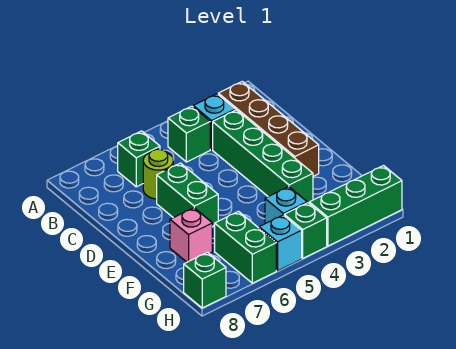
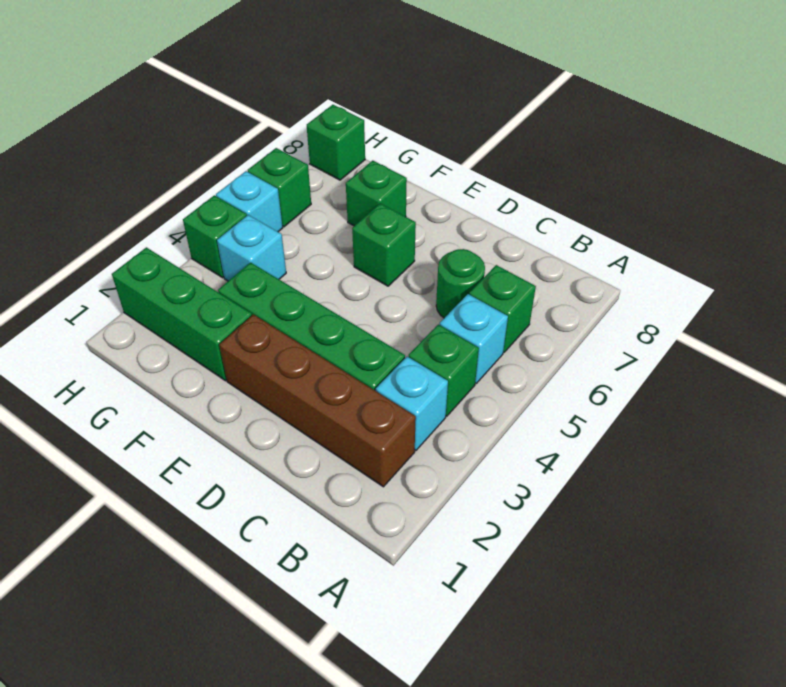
none -> cyan 1x1 brick [440,294,508,383]
lime 1x1 round brick [143,149,173,199] -> green 1x1 round brick [436,249,485,318]
green 1x2 brick [157,163,218,226] -> green 1x1 brick [352,203,416,286]
pink 1x1 brick [170,208,212,262] -> green 1x1 brick [346,161,407,226]
green 1x2 brick [215,211,276,283] -> green 1x1 brick [248,148,311,227]
green 1x3 brick [309,166,402,246] -> green 1x3 brick turned to [112,247,252,381]

